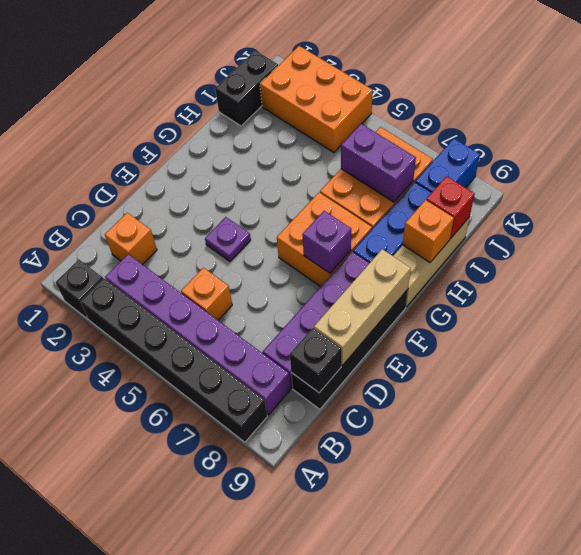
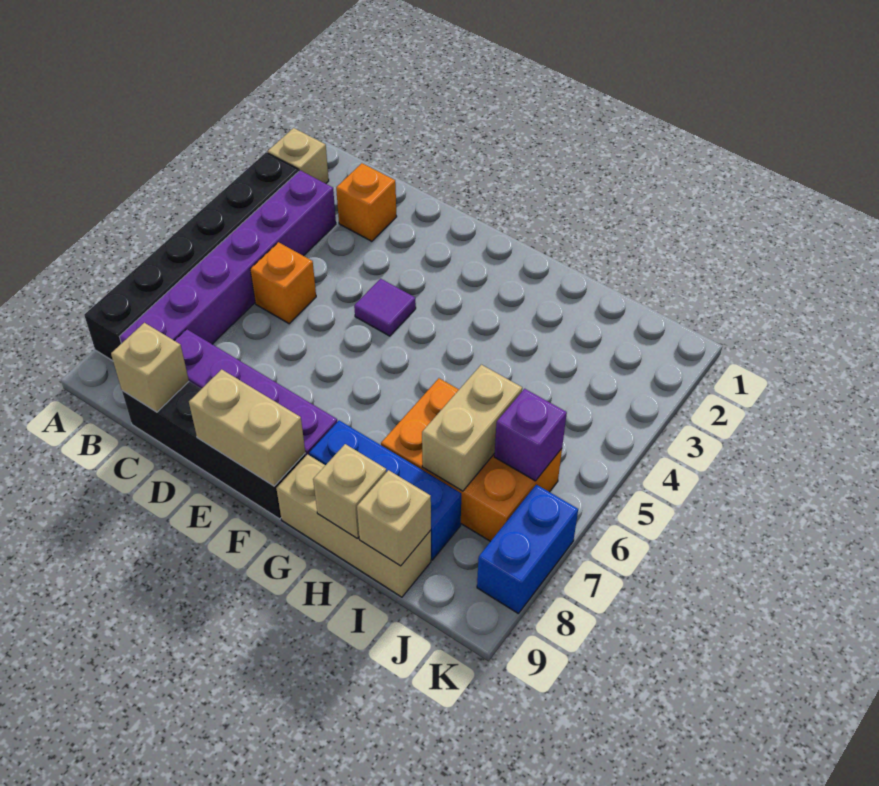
black 1x1 brick [56,260,103,319] -> tan 1x1 brick [267,128,329,184]
black 1x1 brick [290,328,342,393] -> tan 1x1 brick [111,323,189,412]
tan 1x3 brick [314,249,411,366] -> tan 1x2 brick [189,369,305,486]
purple 1x1 plate [205,217,251,261] -> purple 1x1 tile [354,279,416,336]
orange 2x2 brick [277,192,372,287] -> none
purple 1x1 brick [302,211,351,273] -> purple 1x1 brick moved to [494,389,567,481]
orange 1x1 brick [403,200,454,262] -> tan 1x1 brick [313,444,386,538]
black 1x2 brick [215,50,278,126] -> none
purple 1x2 brick [341,124,416,202] -> tan 1x2 brick [422,365,522,491]
red 1x1 brick [426,176,475,239] -> tan 1x1 brick [357,470,431,566]
orange 2x3 brick [260,46,373,153] -> none
blue 1x2 brick [415,139,480,193] -> blue 1x2 brick turned to [477,485,578,613]

